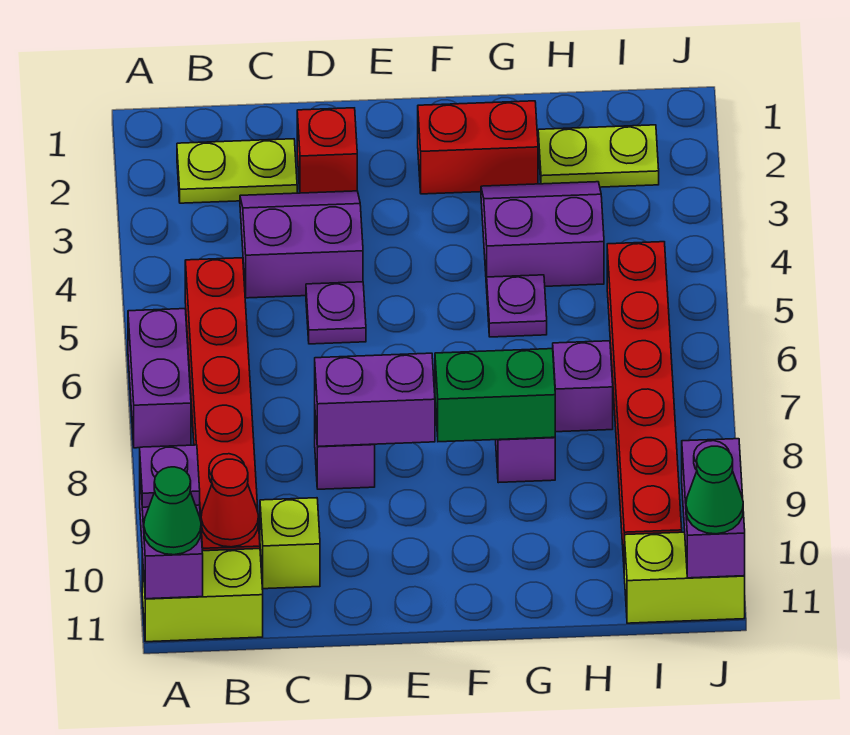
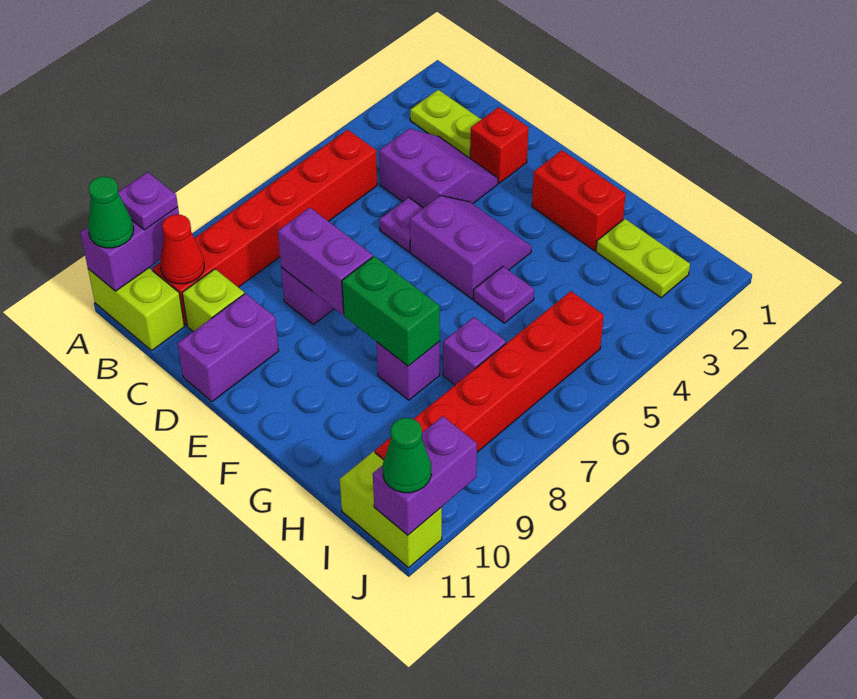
purple 1x2 brick [128,309,191,448] -> purple 1x2 brick moved to [178,293,279,402]
purple 2x2 slope [481,182,604,288] -> purple 2x2 slope moved to [410,196,532,299]

